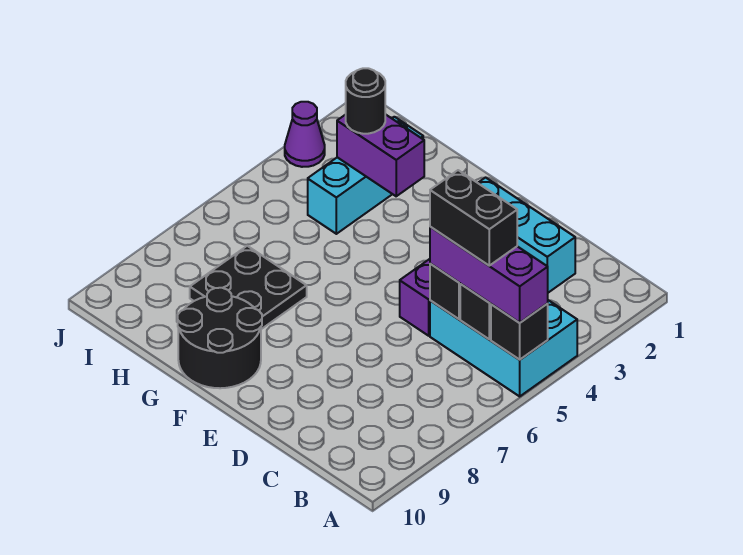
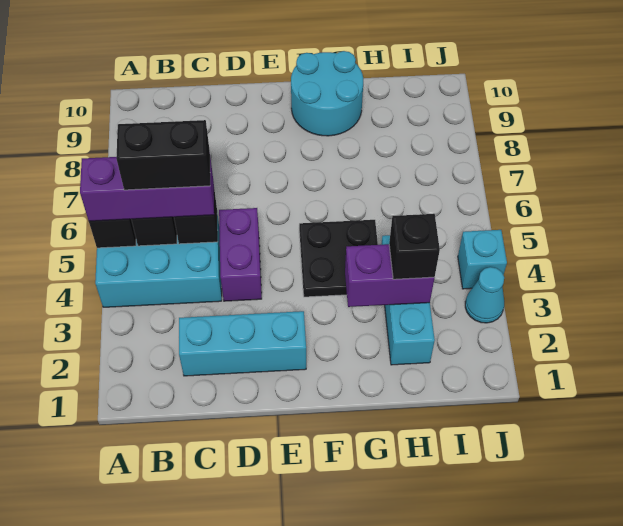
black 2x2 round brick [177,288,262,388] -> cyan 2x2 round brick [291,51,363,136]
black 2x2 plate [190,246,307,329] -> black 2x2 plate moved to [299,220,378,297]
black 1x1 round brick [346,68,385,134] -> black 1x1 brick [389,214,440,279]
purple 1x1 cone [285,102,325,167] -> cyan 1x1 cone [465,267,504,323]
none -> cyan 1x1 brick [458,230,507,289]

